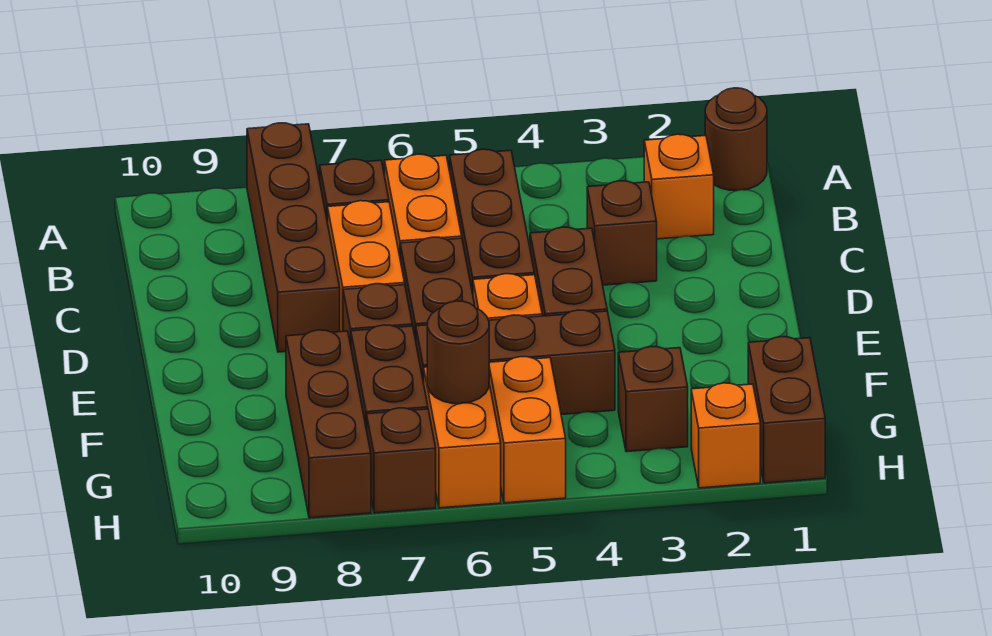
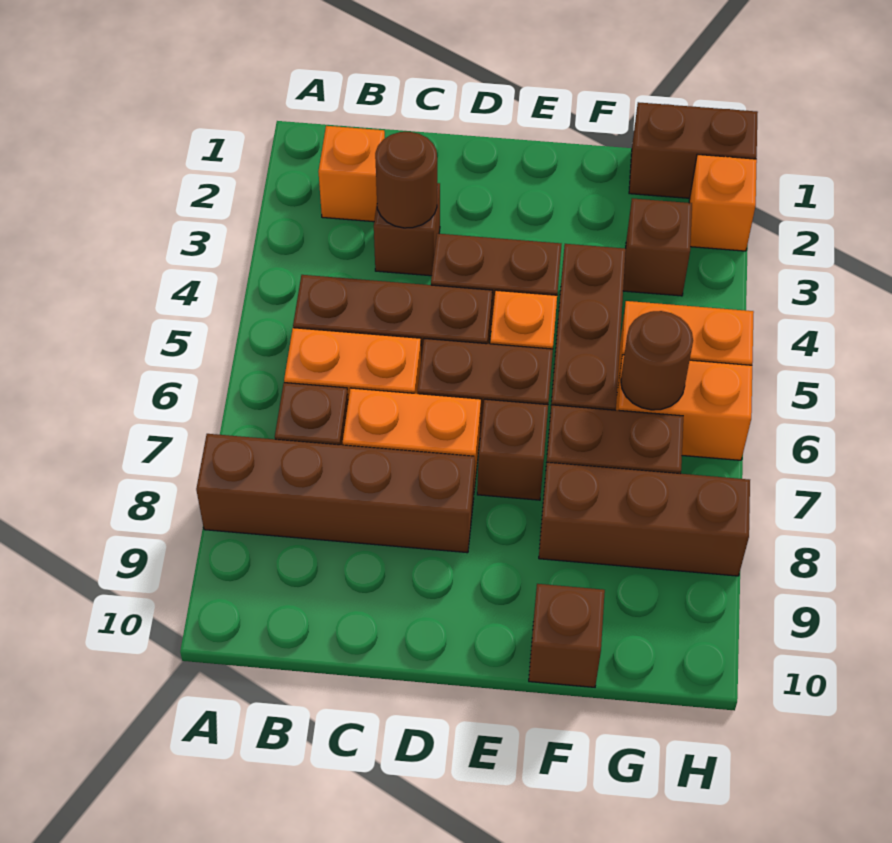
brown 1x1 round brick [705,88,767,191] -> brown 1x1 round brick moved to [375,132,437,228]
brown 1x1 brick [367,408,436,513] -> brown 1x1 brick moved to [529,584,605,687]

